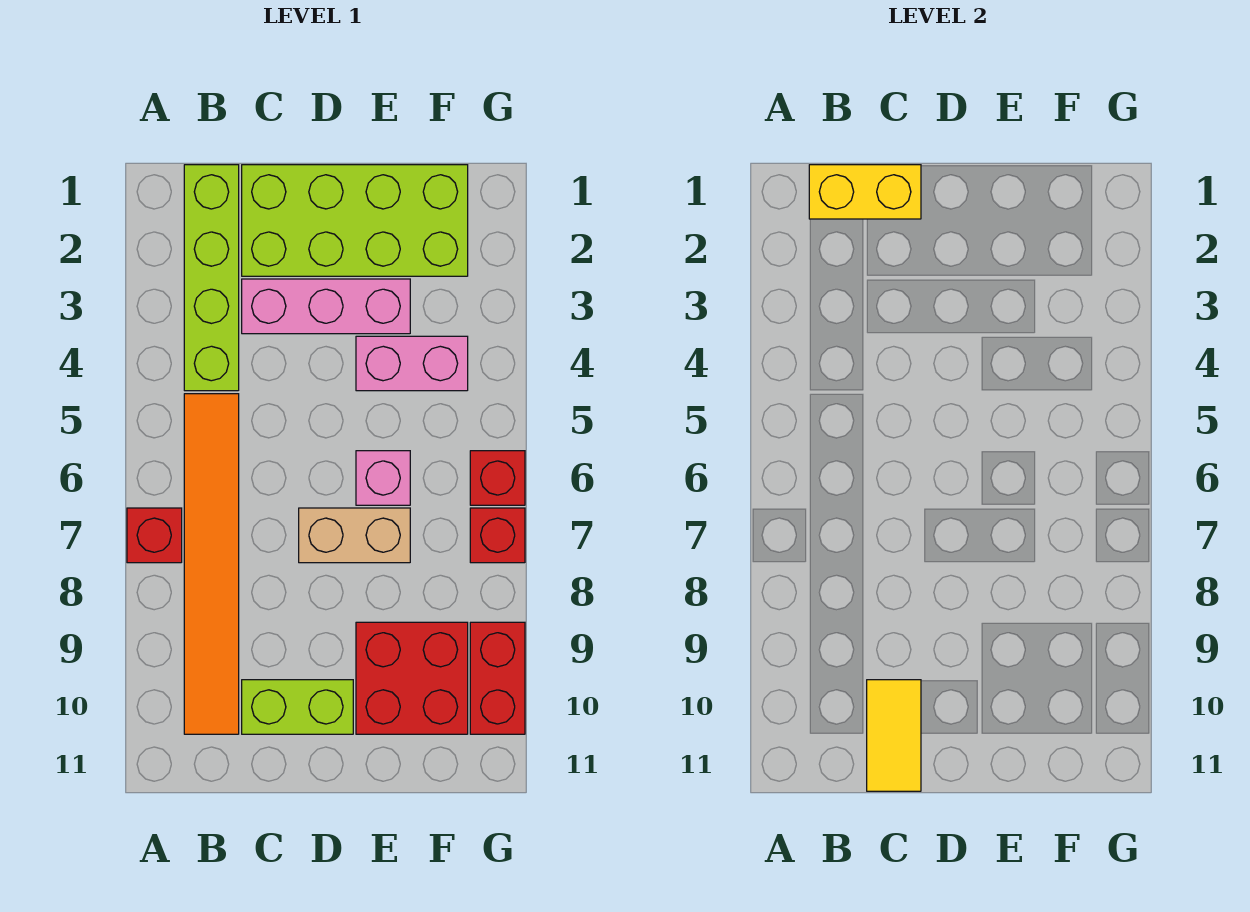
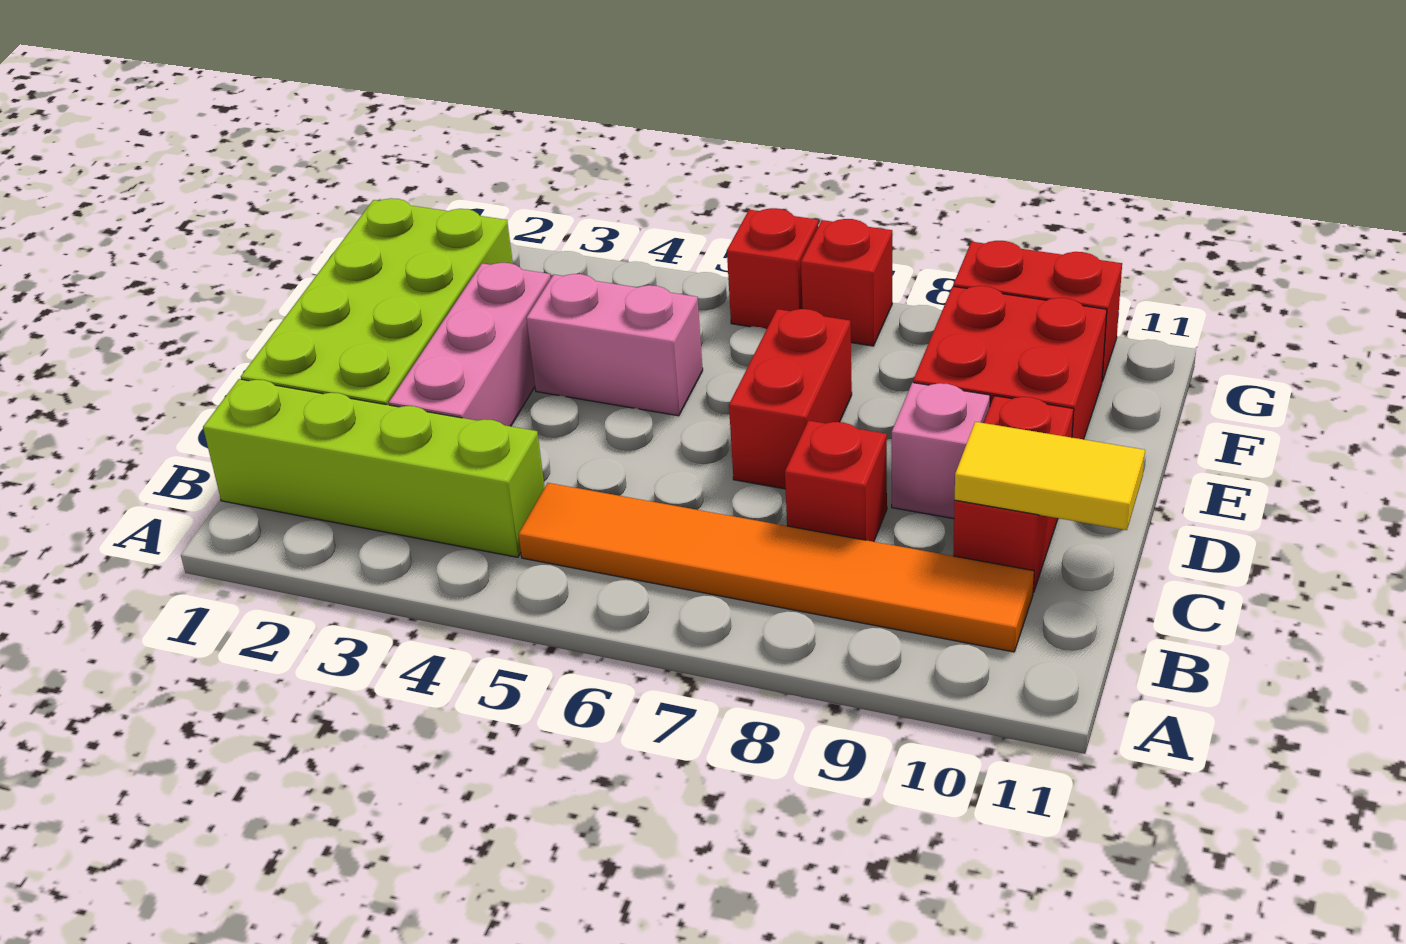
red 1x1 brick [127,508,182,563] -> red 1x1 brick moved to [785,421,887,542]
yellow 1x2 brick [809,165,921,219] -> none
lime 1x2 brick [242,680,353,734] -> red 1x2 brick [953,396,1074,593]
tan 1x2 brick [299,508,410,563] -> red 1x2 brick [729,309,852,489]
pink 1x2 brick [356,336,468,391] -> pink 1x2 brick turned to [526,274,703,416]
pink 1x1 brick [356,451,410,505] -> pink 1x1 brick moved to [892,383,990,519]

